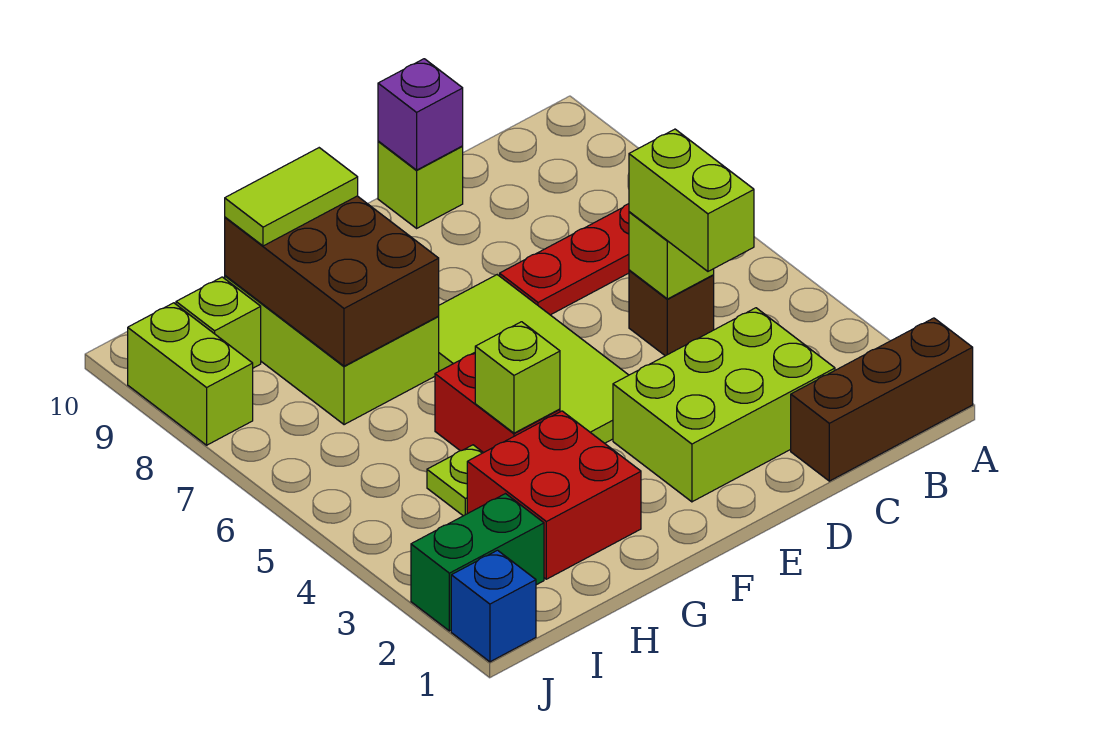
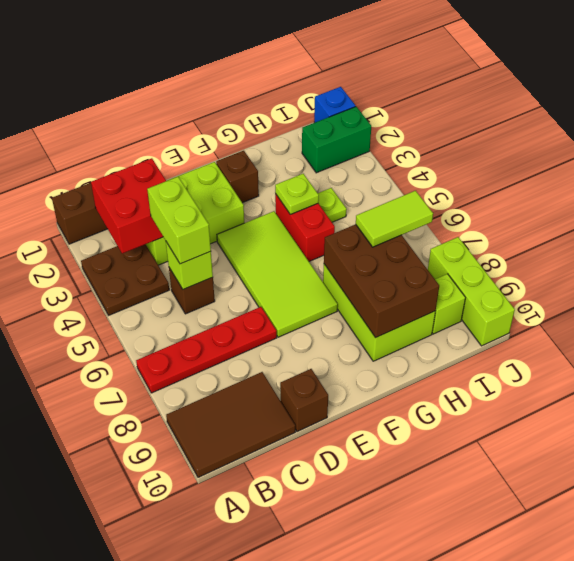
none -> brown 2x2 plate [81,244,169,315]
none -> brown 2x3 tile [166,372,295,477]
lime 1x1 brick [378,141,463,228] -> brown 1x1 brick [280,369,328,432]
purple 1x1 brick [378,59,463,170] -> none
none -> brown 1x1 brick [216,151,259,203]
red 2x2 brick [467,411,641,579] -> red 2x2 brick moved to [91,158,166,254]
lime 1x1 brick [475,322,560,433] -> lime 1x1 plate [275,174,319,214]
lime 1x2 tile [225,148,358,246] -> lime 1x2 tile moved to [356,191,433,247]
lime 1x2 brick [128,303,253,445] -> lime 1x3 brick [428,237,515,346]

